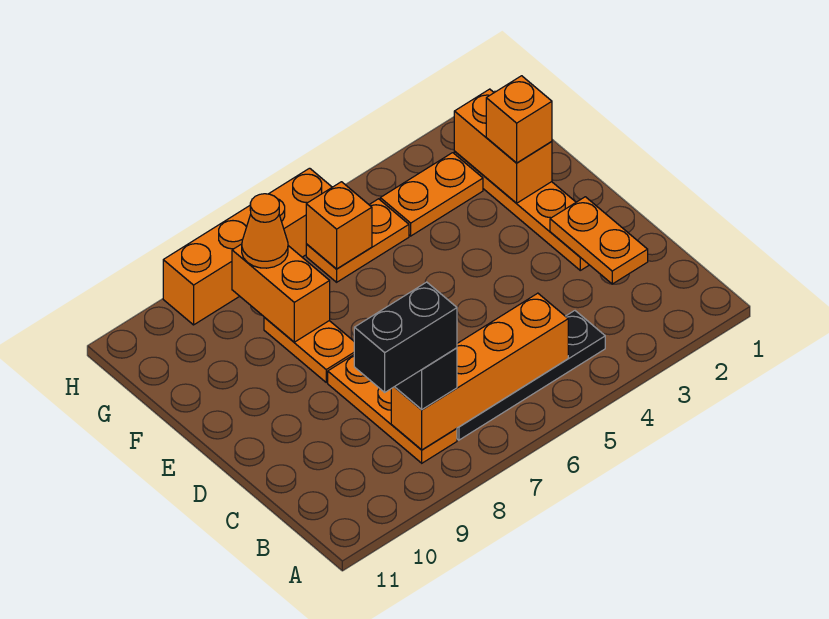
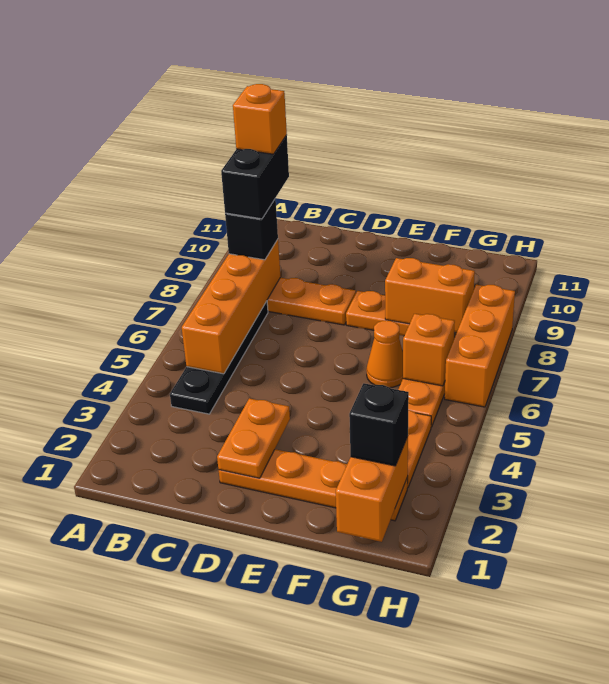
orange 1x2 plate [550,197,648,284] -> orange 1x2 plate turned to [217,398,290,478]
orange 1x2 brick [454,89,552,203] -> orange 1x2 brick turned to [336,437,408,542]
orange 1x1 brick [486,76,552,163] -> orange 1x1 brick moved to [233,84,287,154]
none -> black 1x1 brick [349,383,409,466]
orange 1x1 cone [242,194,288,268] -> orange 1x1 cone moved to [366,321,403,388]
orange 1x4 brick [163,168,332,325] -> orange 1x3 brick [445,285,515,407]

